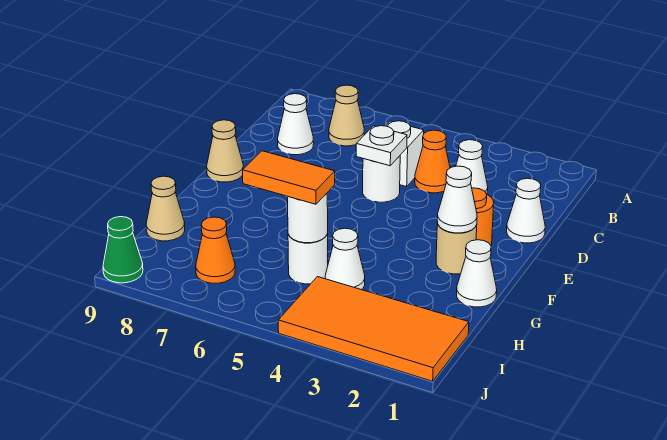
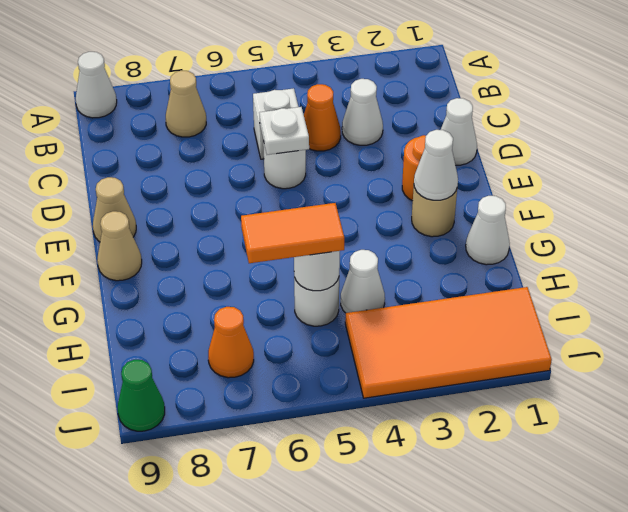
white 1x1 cone [278,94,314,155] -> white 1x1 cone moved to [76,52,117,118]
tan 1x1 cone [146,176,185,241] -> tan 1x1 cone moved to [97,211,142,281]

